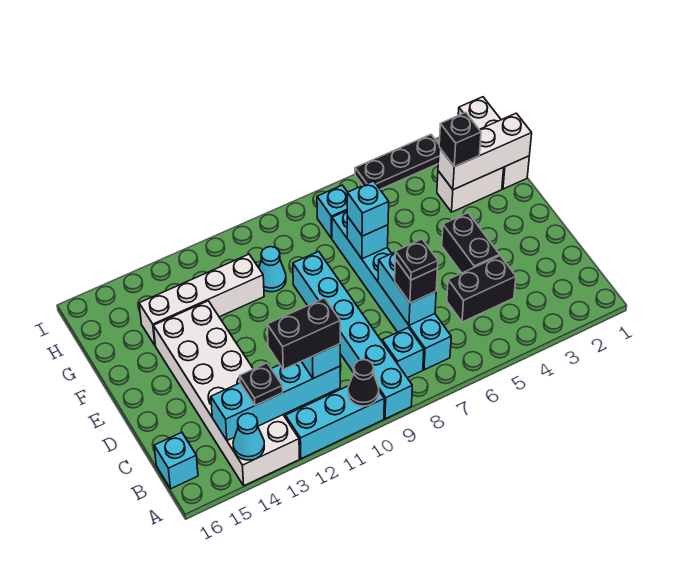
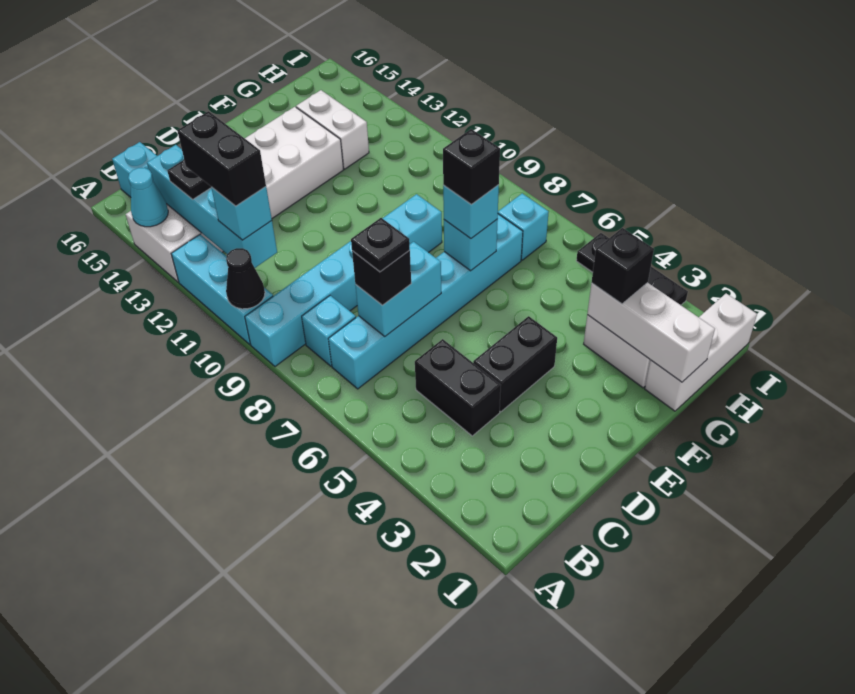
none -> black 1x1 brick [443,129,500,205]
cyan 1x1 cone [259,247,286,292] -> none
white 1x4 brick [139,254,264,345] -> white 1x2 brick [296,90,369,169]

